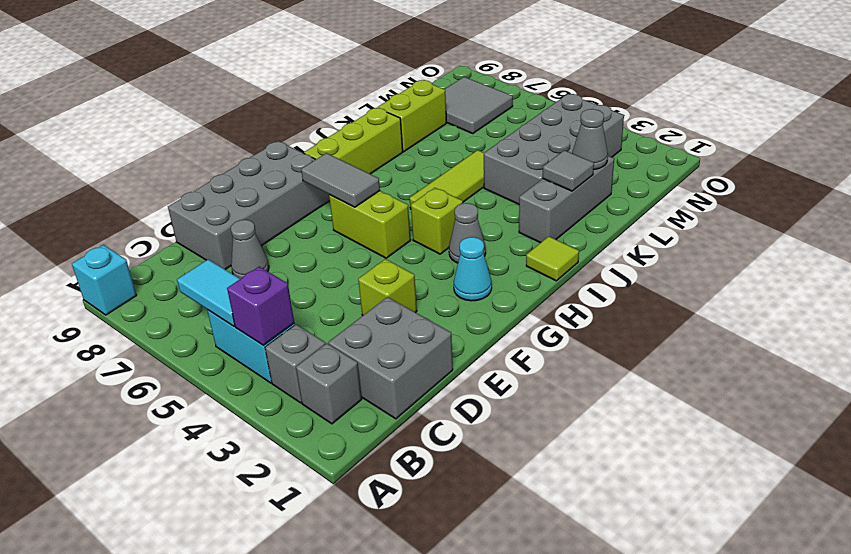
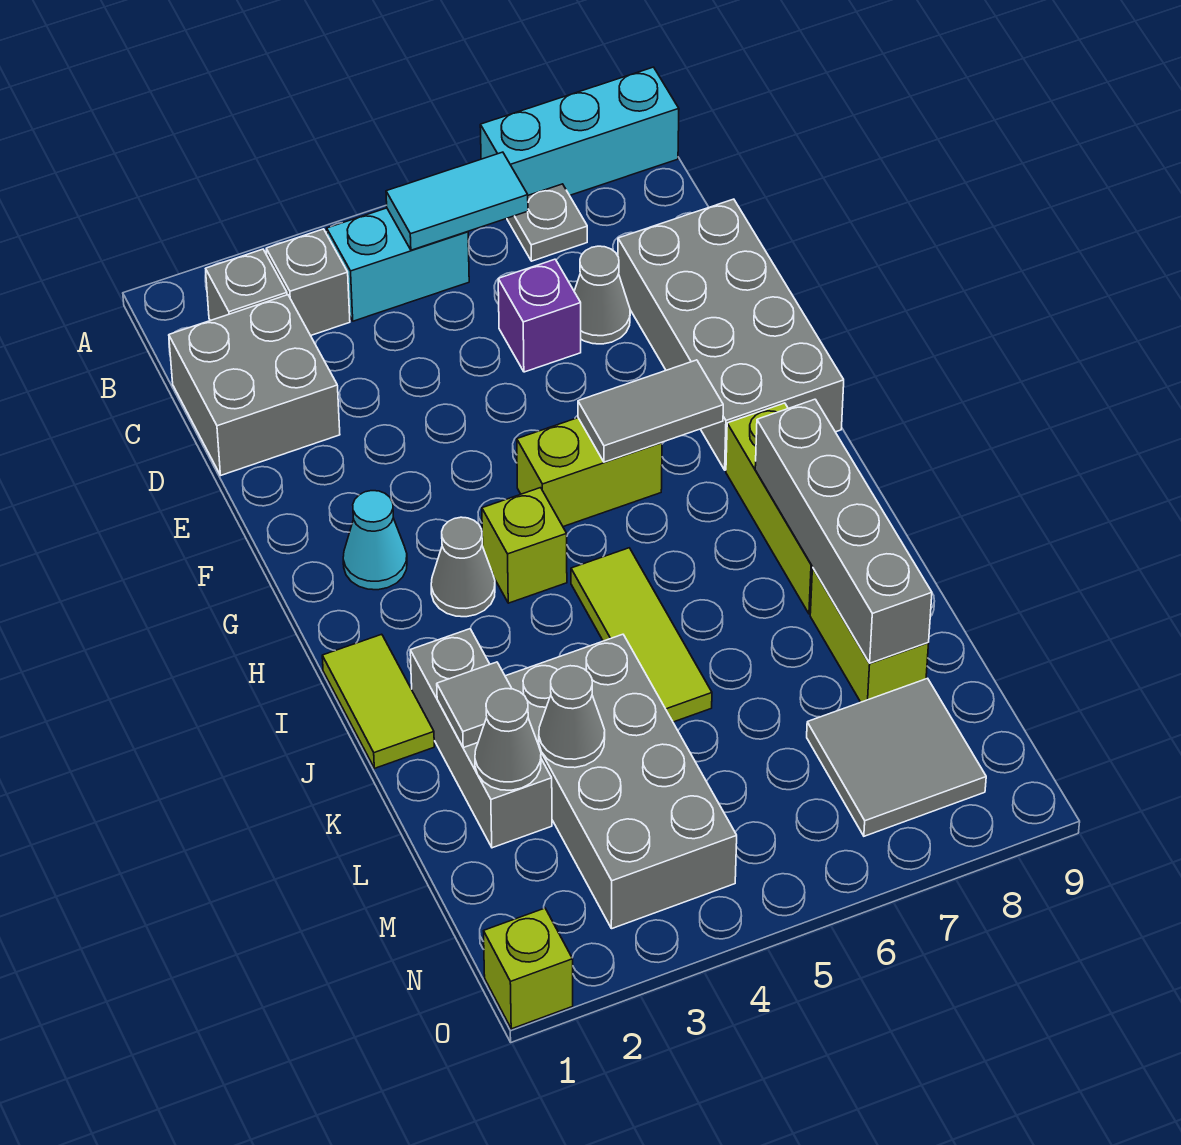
cyan 1x1 brick [72,245,137,315] -> cyan 1x3 brick [480,67,679,195]
purple 1x1 brick [227,267,294,346] -> purple 1x1 brick moved to [498,259,581,372]
none -> grey 1x1 plate [507,184,587,261]
lime 1x1 brick [358,259,417,316] -> lime 1x1 brick moved to [484,908,573,1029]
lime 1x1 tile [526,236,579,281] -> lime 1x2 tile [322,634,434,768]
none -> grey 1x4 brick [755,399,932,663]
none -> grey 1x1 cone [539,666,605,768]

